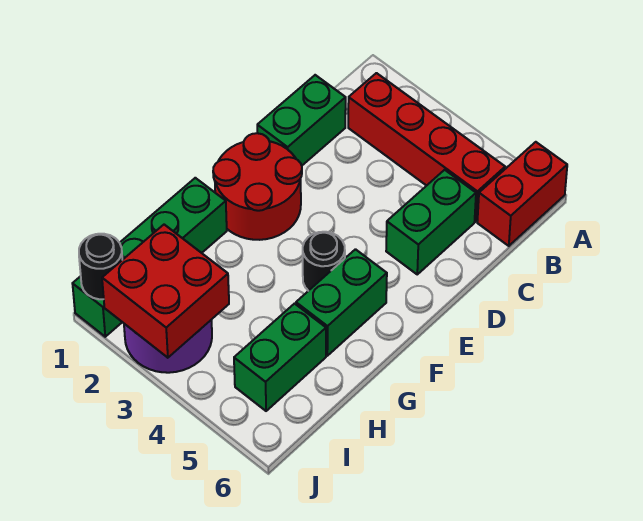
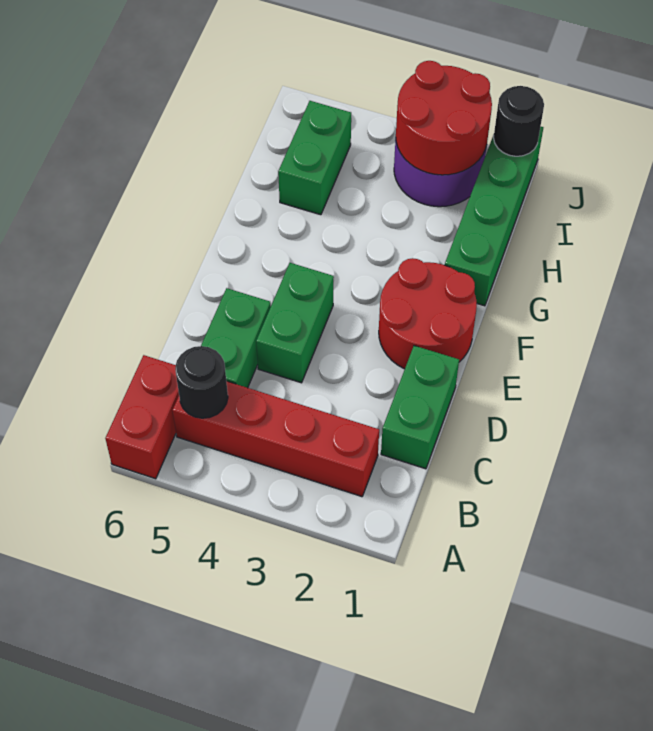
black 1x1 round brick [303,232,345,291] -> black 1x1 round brick moved to [175,346,228,418]
green 1x2 brick [296,249,387,356] -> green 1x2 brick moved to [256,263,334,383]
red 2x2 brick [102,225,229,358] -> red 2x2 round brick [396,61,492,175]

